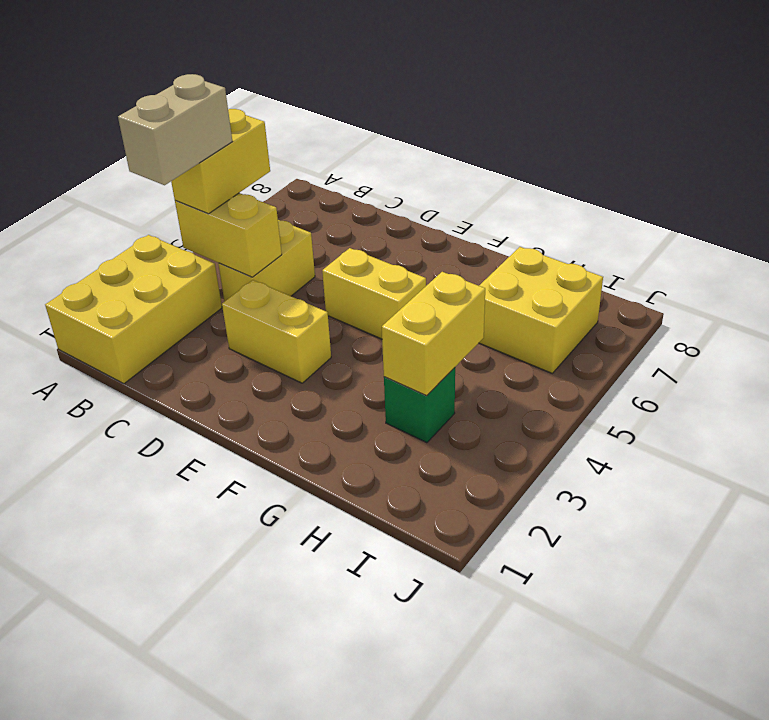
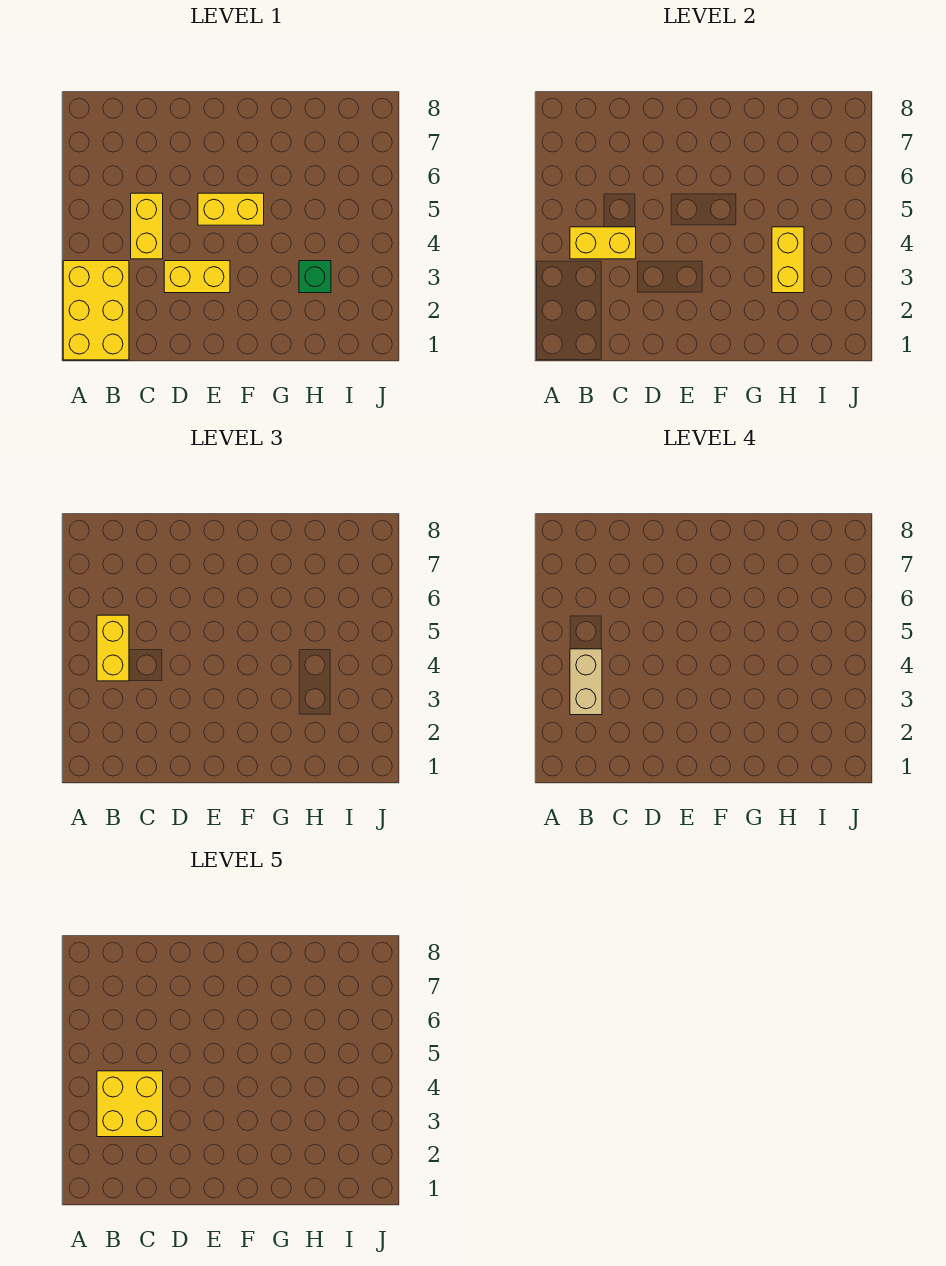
yellow 2x2 brick [479,247,603,373] -> yellow 2x2 brick moved to [97,1071,163,1137]

